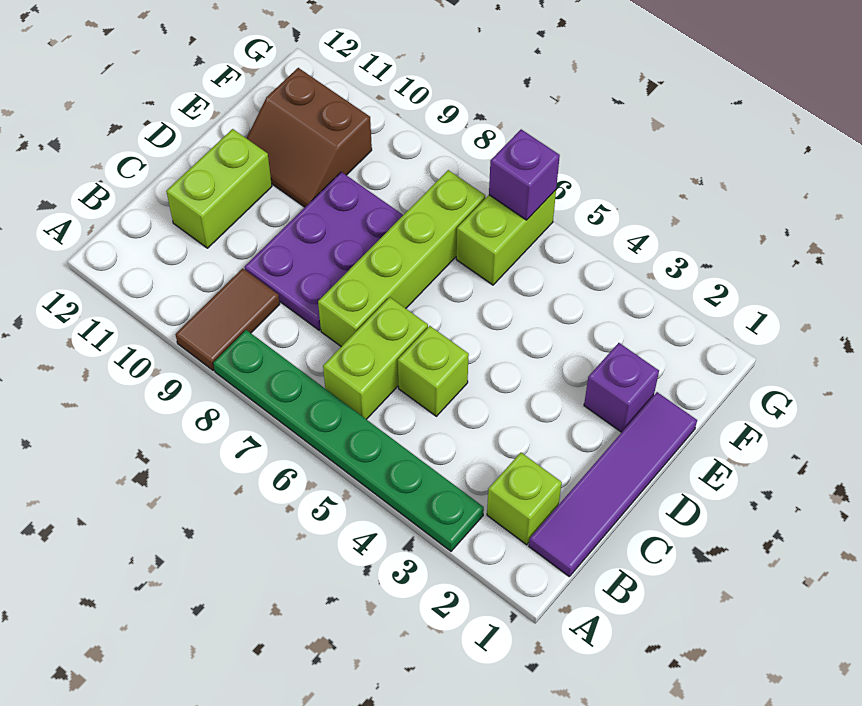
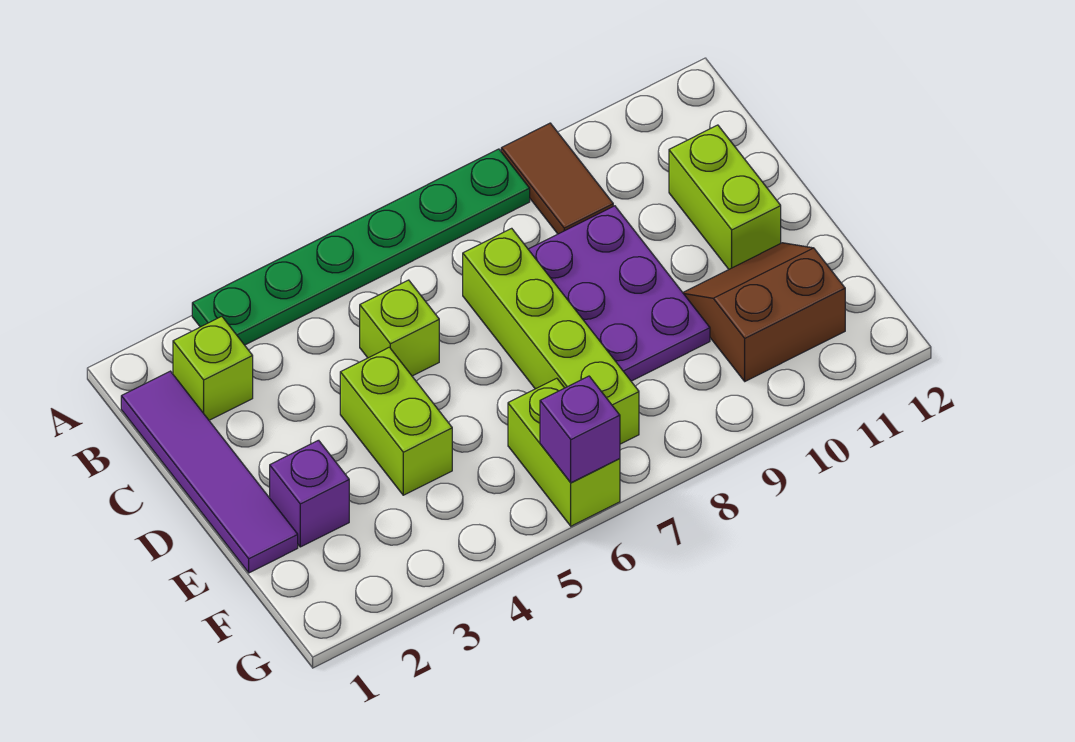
lime 1x2 brick [323,297,428,419] -> lime 1x2 brick moved to [340,347,452,495]

